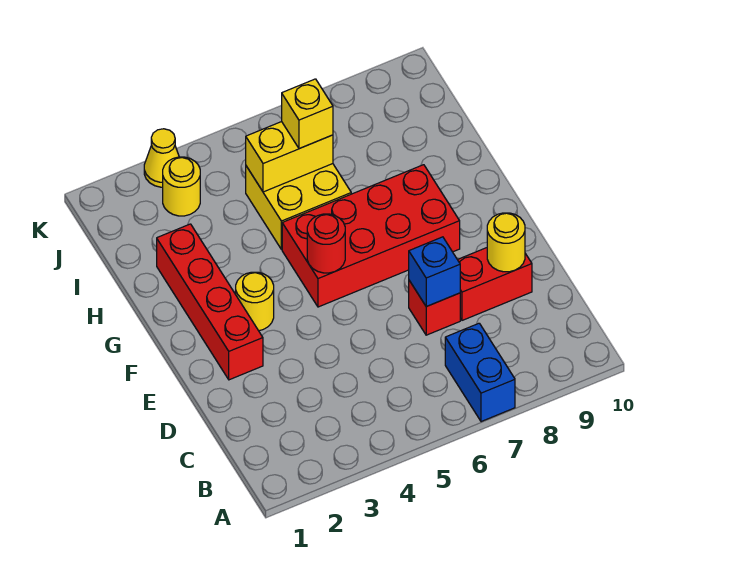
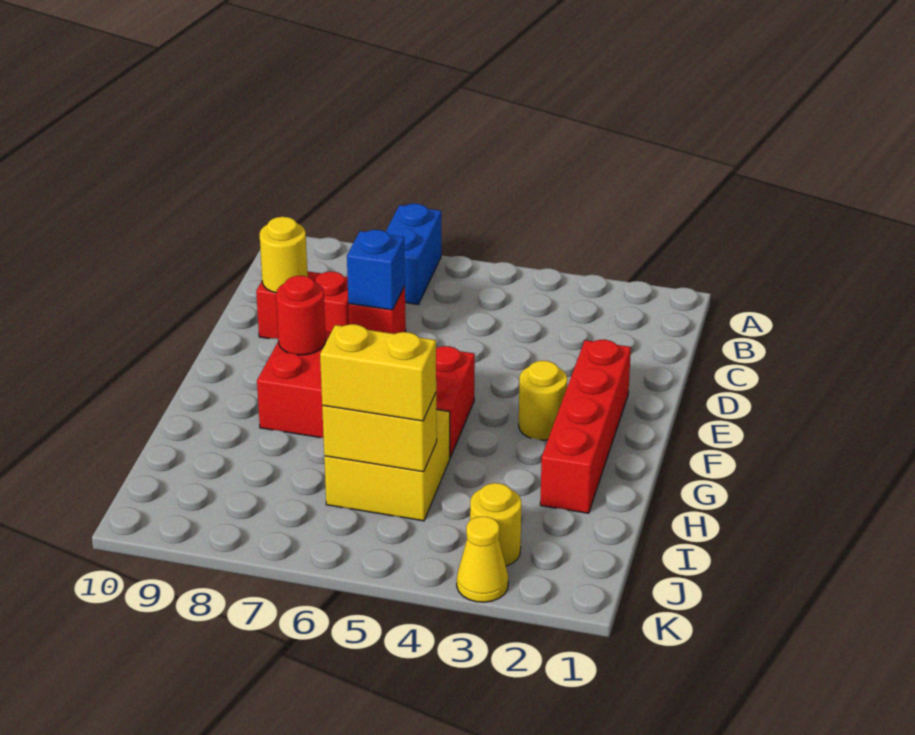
red 1x1 round brick [307,214,345,273] -> red 1x1 round brick moved to [276,276,326,355]
yellow 1x1 brick [282,79,333,149] -> yellow 1x2 brick [320,324,436,421]

